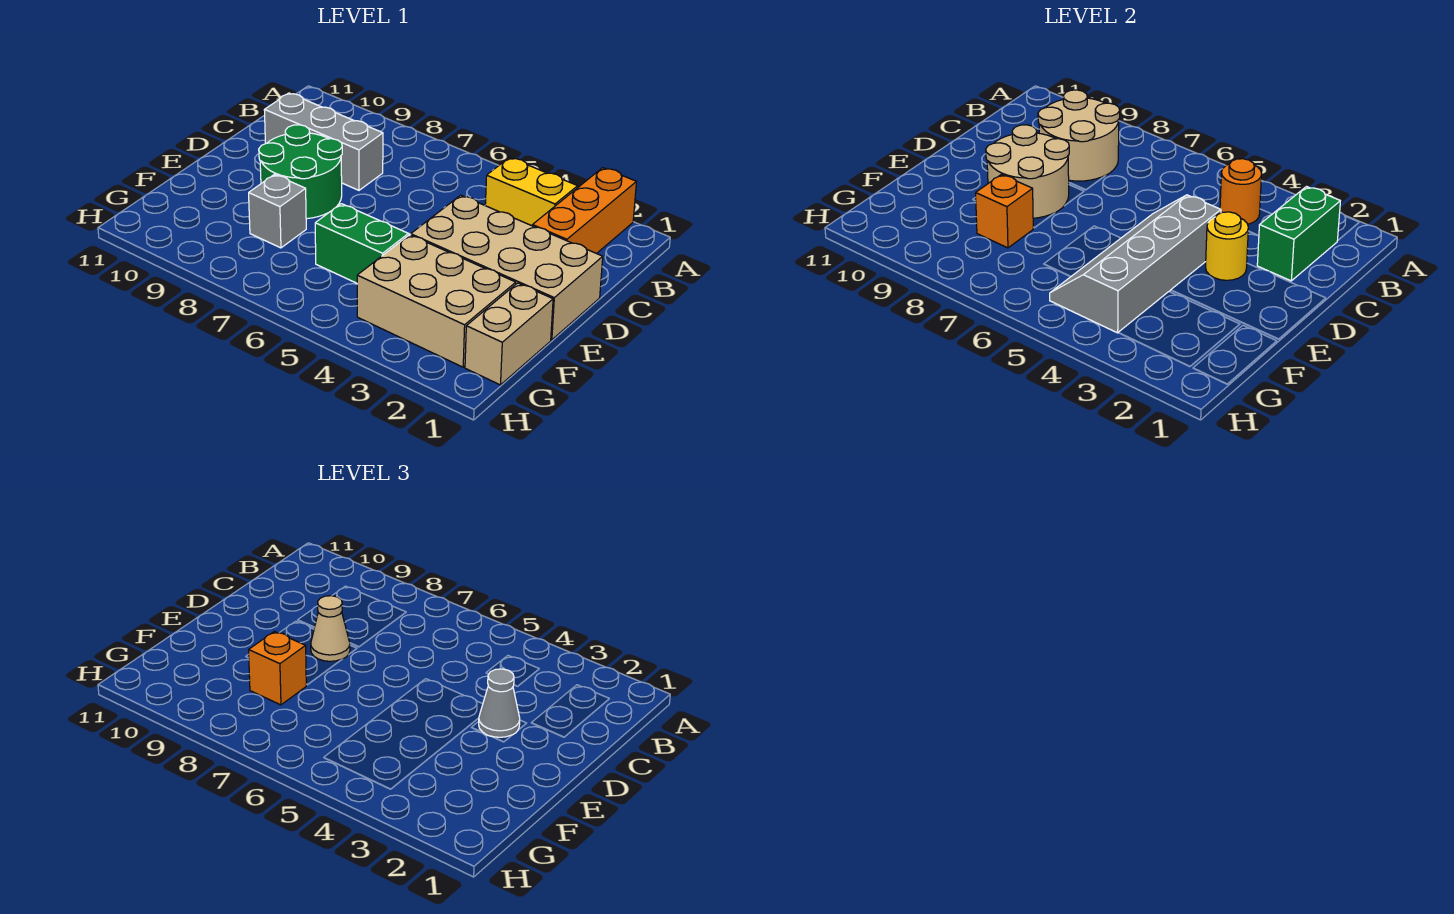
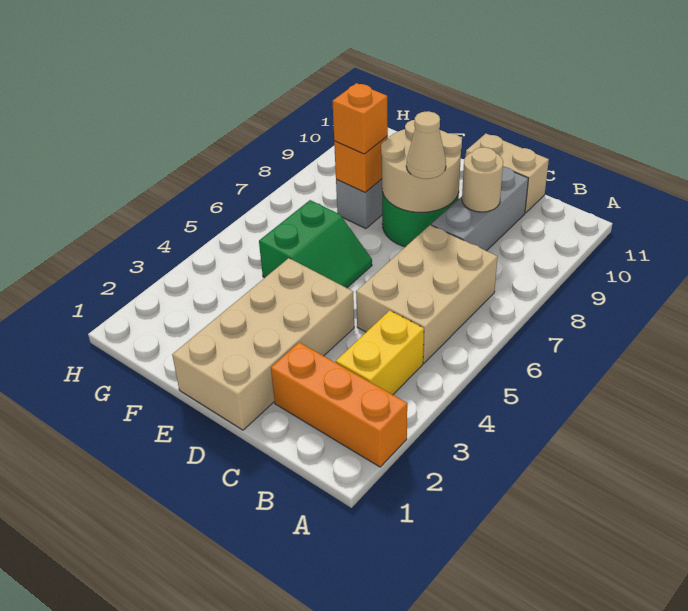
green 1x2 brick [1257,187,1340,281] -> none
orange 1x1 round brick [1220,159,1262,224] -> none
tan 2x2 round brick [1038,90,1120,181] -> tan 1x1 round brick [462,147,503,212]
yellow 1x1 round brick [1206,212,1248,280] -> none
grey 1x1 cone [479,669,520,737] -> none
grey 2x4 slope [1050,195,1221,333] -> none
tan 1x2 brick [465,283,553,385] -> tan 1x2 brick moved to [466,134,549,213]
tan 2x3 brick [357,235,516,367] -> tan 2x3 brick moved to [356,225,498,363]

